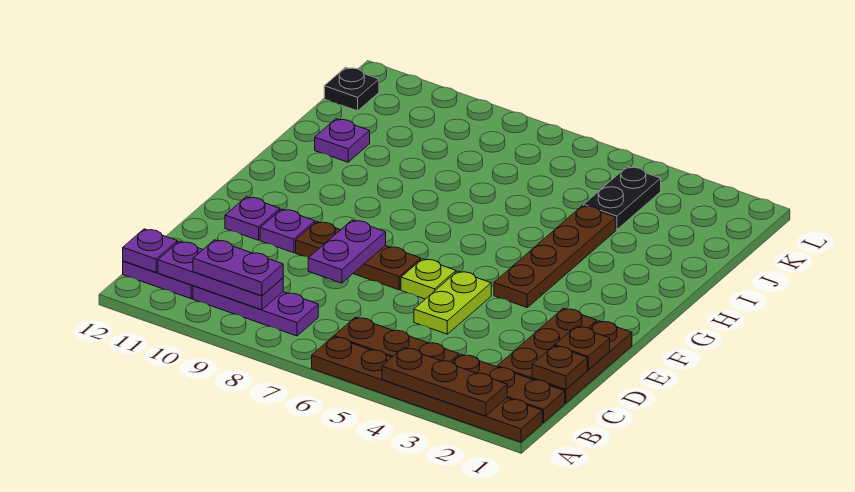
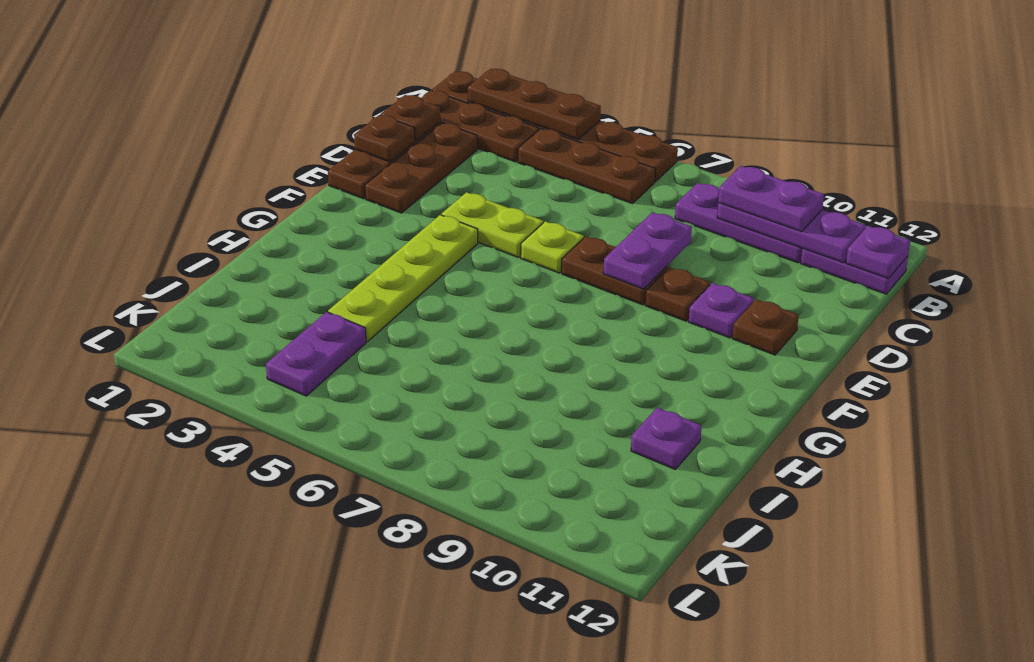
lime 1x2 plate [414,271,491,334] -> lime 1x2 plate turned to [441,192,543,258]
purple 1x1 plate [225,197,280,240] -> brown 1x1 plate [733,299,799,355]
brown 1x4 plate [494,206,616,307] -> lime 1x4 plate [328,215,478,342]
black 1x2 plate [584,167,661,230] -> purple 1x2 plate [266,312,366,396]
black 1x1 plate [324,67,379,111] -> none

